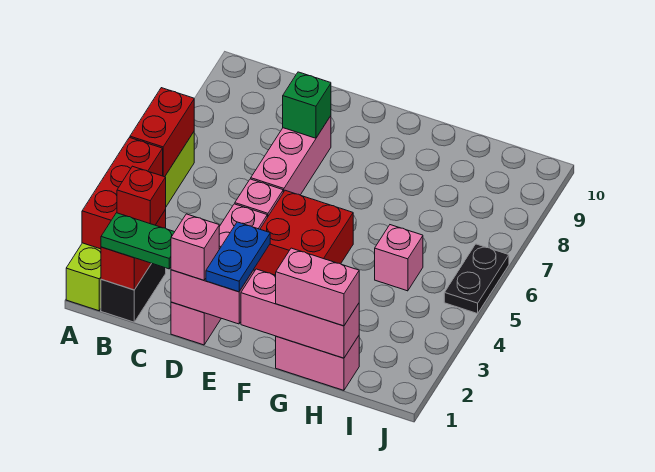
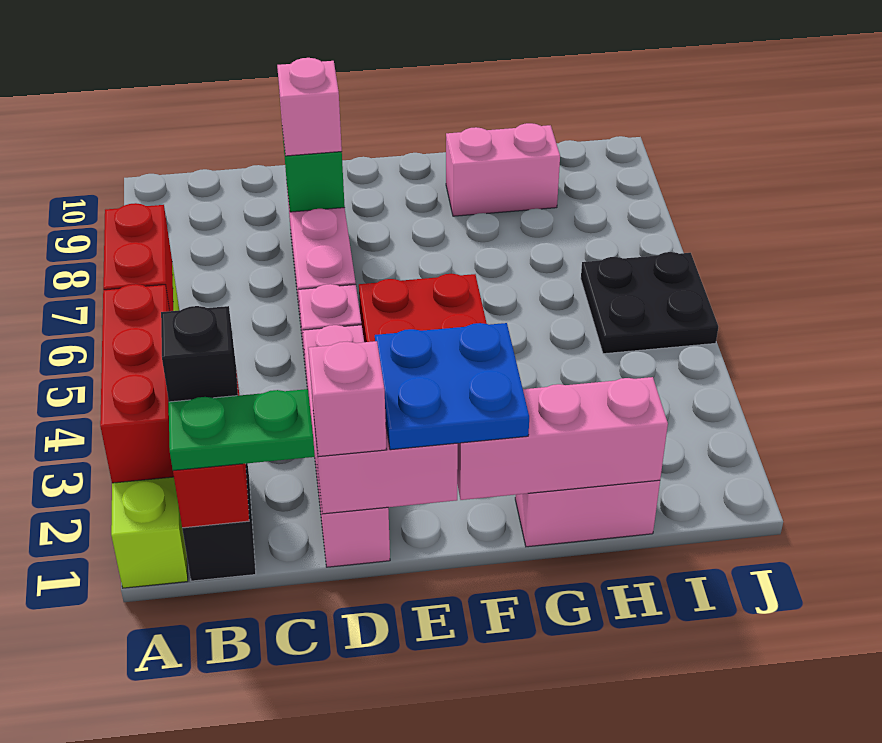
red 1x1 brick [117,166,166,225] -> black 1x1 brick [161,306,238,402]
blue 1x2 plate [206,222,270,292] -> blue 2x2 plate [375,323,529,450]
pink 1x2 brick [276,248,359,326] -> pink 1x2 brick moved to [446,123,560,216]
pink 1x1 brick [375,225,423,291] -> pink 1x1 brick moved to [277,58,342,156]
black 1x2 plate [444,244,509,314] -> black 2x2 plate [581,252,718,354]

